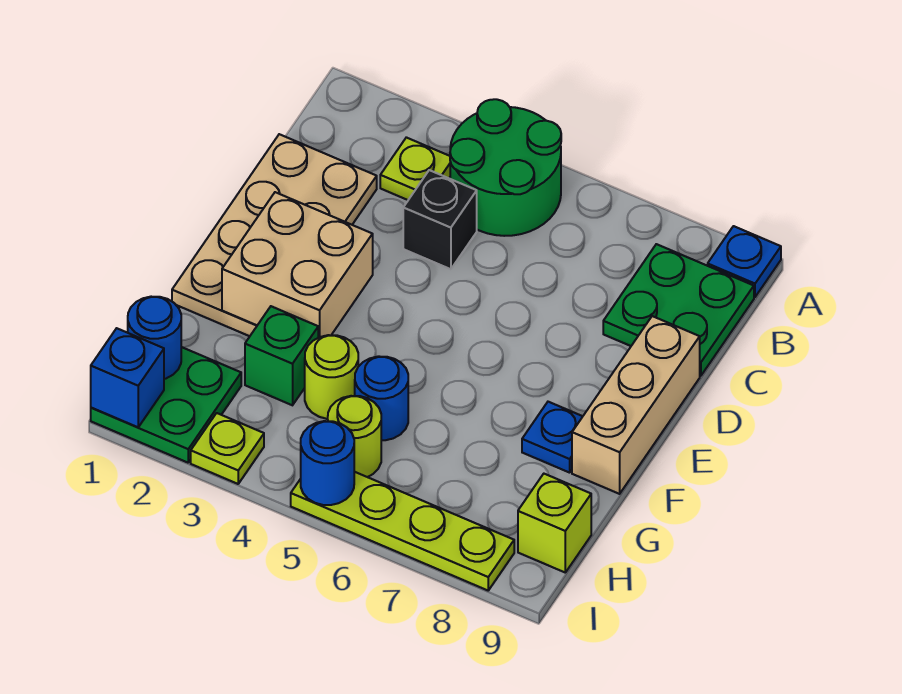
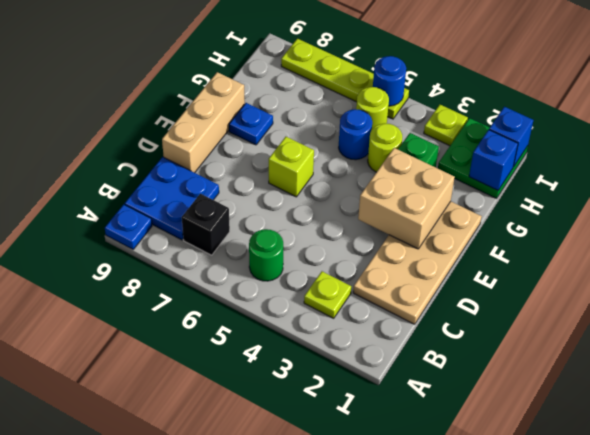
green 2x2 round brick [450,99,561,236] -> green 1x1 round brick [249,229,283,281]
green 2x2 plate [603,244,754,376] -> blue 2x2 plate [125,157,219,240]
black 1x1 brick [403,170,477,269] -> black 1x1 brick moved to [182,194,230,255]
blue 1x1 round brick [128,297,181,379] -> blue 1x1 brick [469,130,518,190]
lime 1x1 brick [518,474,591,572] -> lime 1x1 brick moved to [269,137,314,197]

